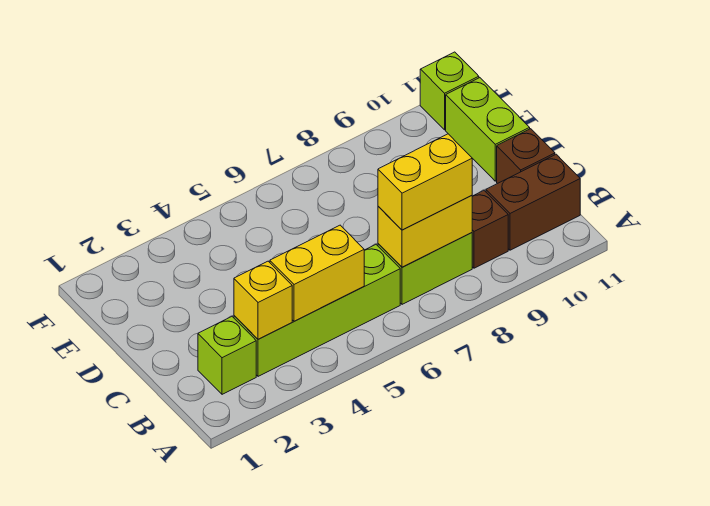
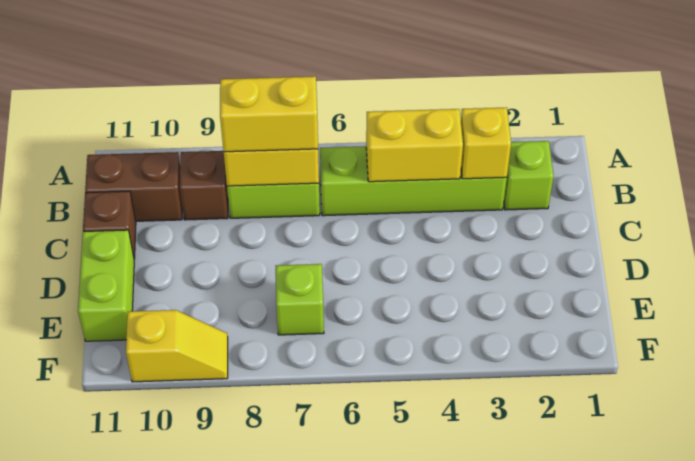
none -> yellow 1x2 slope [126,310,228,382]
lime 1x1 brick [420,52,479,130] -> lime 1x1 brick moved to [276,264,324,335]

